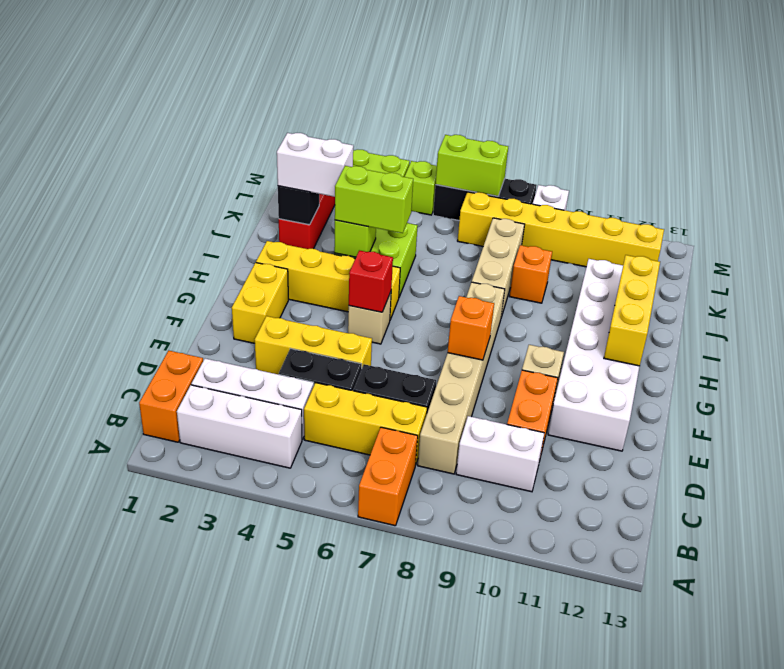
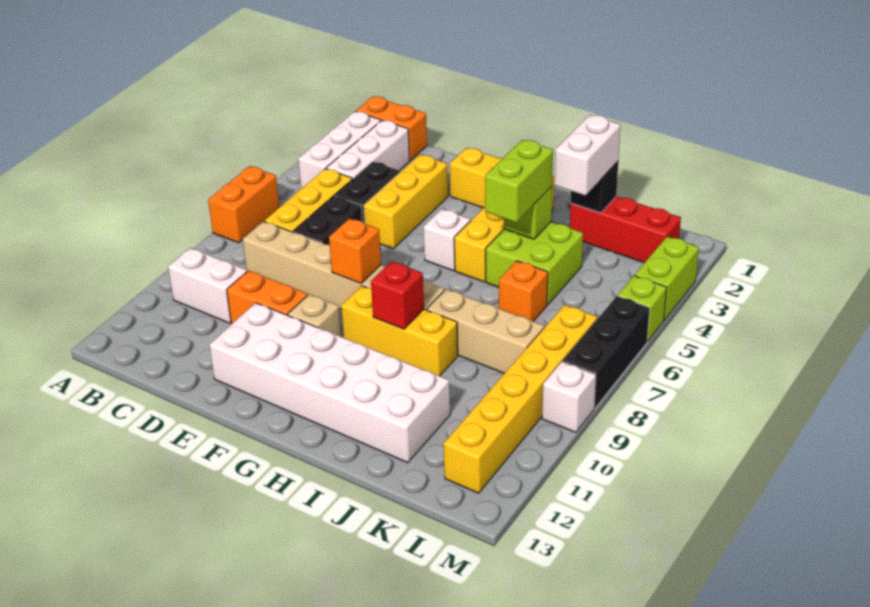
orange 1x2 brick [358,427,418,526] -> orange 1x2 brick turned to [208,166,279,243]
white 1x2 brick [456,416,544,492] -> white 1x2 brick turned to [168,248,247,323]
tan 1x1 brick [348,292,391,344] -> white 1x1 brick [423,209,471,270]
red 1x1 brick [349,250,393,312] -> red 1x1 brick moved to [371,261,424,329]
yellow 1x3 brick [604,255,660,366] -> yellow 1x3 brick moved to [341,286,458,376]
orange 1x1 brick [510,245,552,303] -> orange 1x1 brick moved to [499,261,548,321]
lime 1x2 brick [436,135,508,196] -> none

